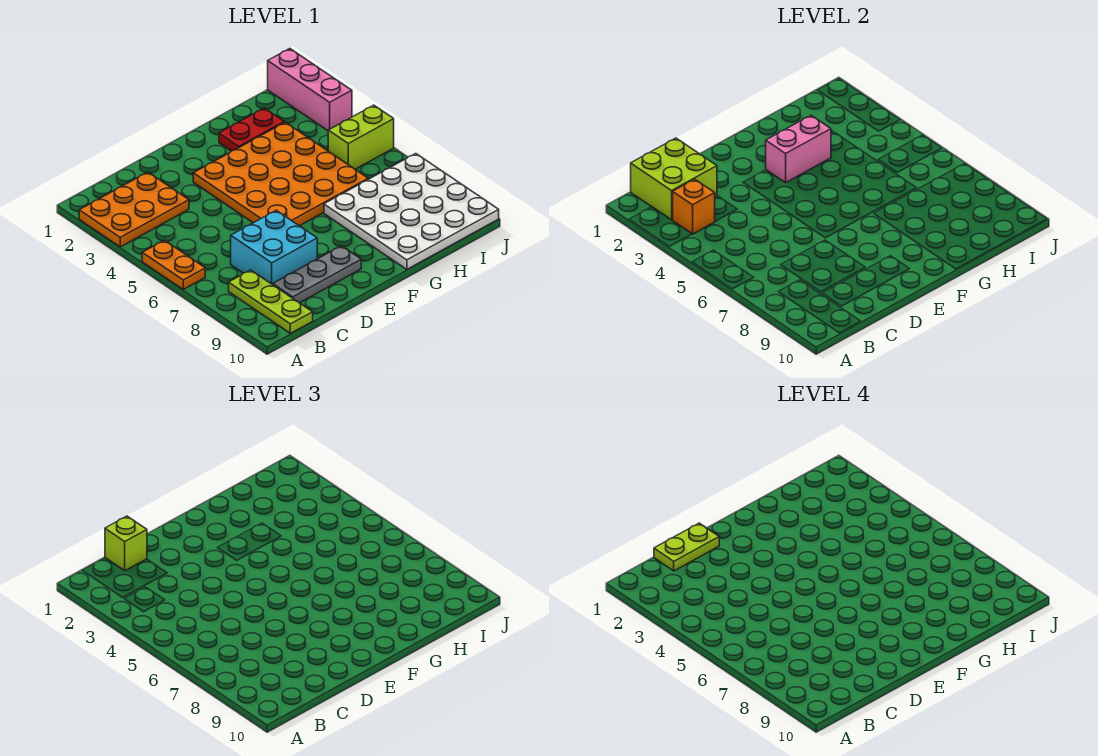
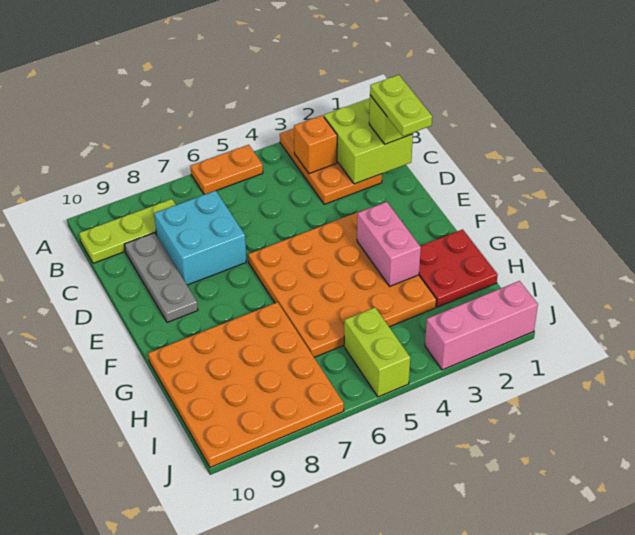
red 1x2 plate [219,108,284,151] -> red 2x2 plate [419,229,498,307]
white 4x4 plate [324,154,499,269] -> orange 4x4 plate [148,302,344,467]

